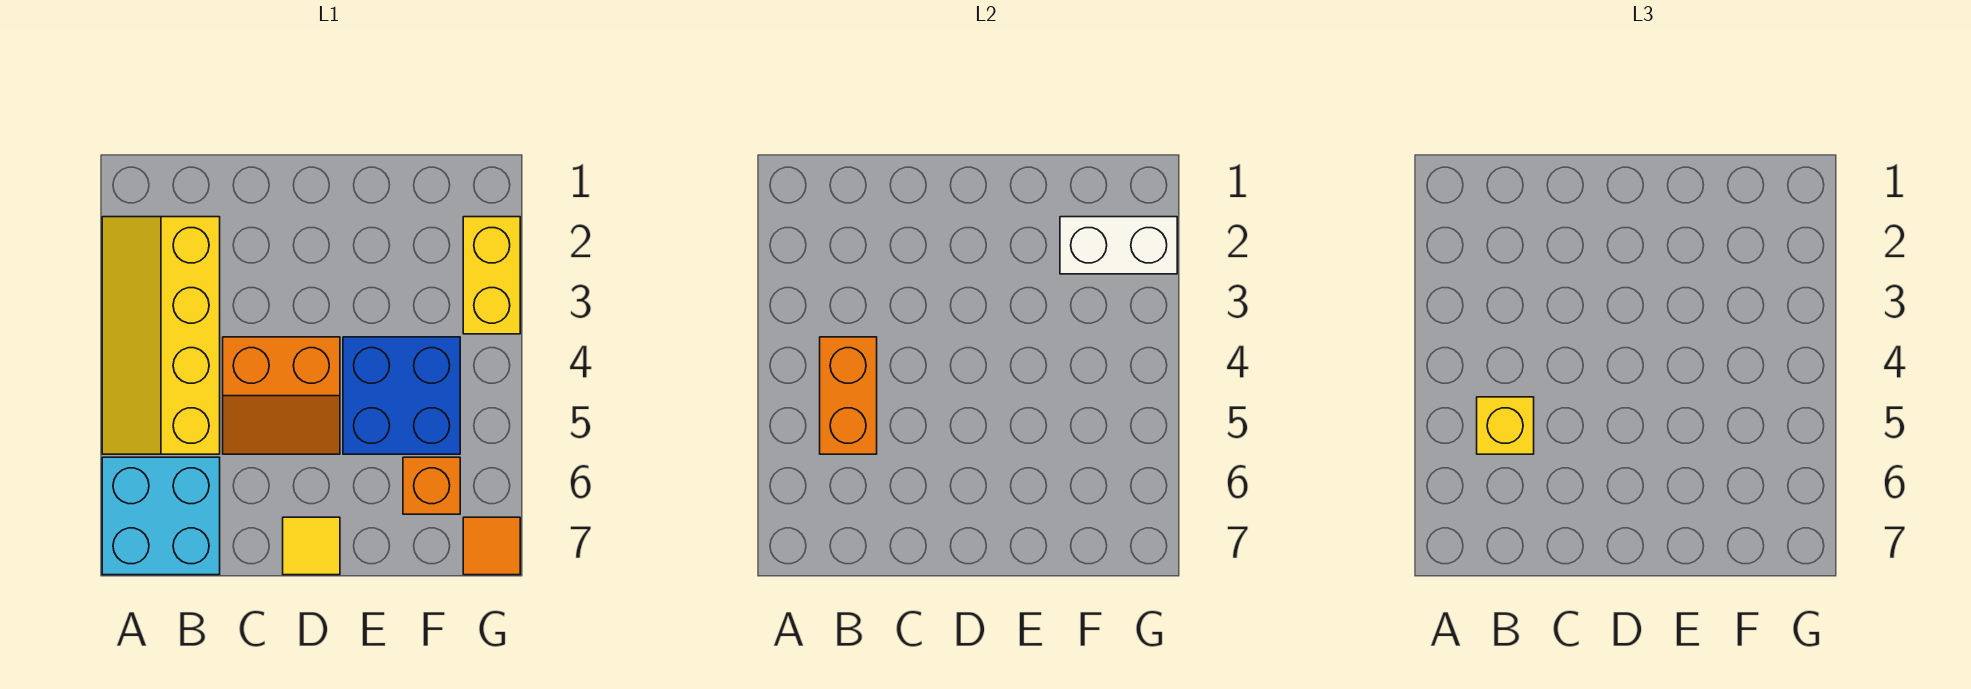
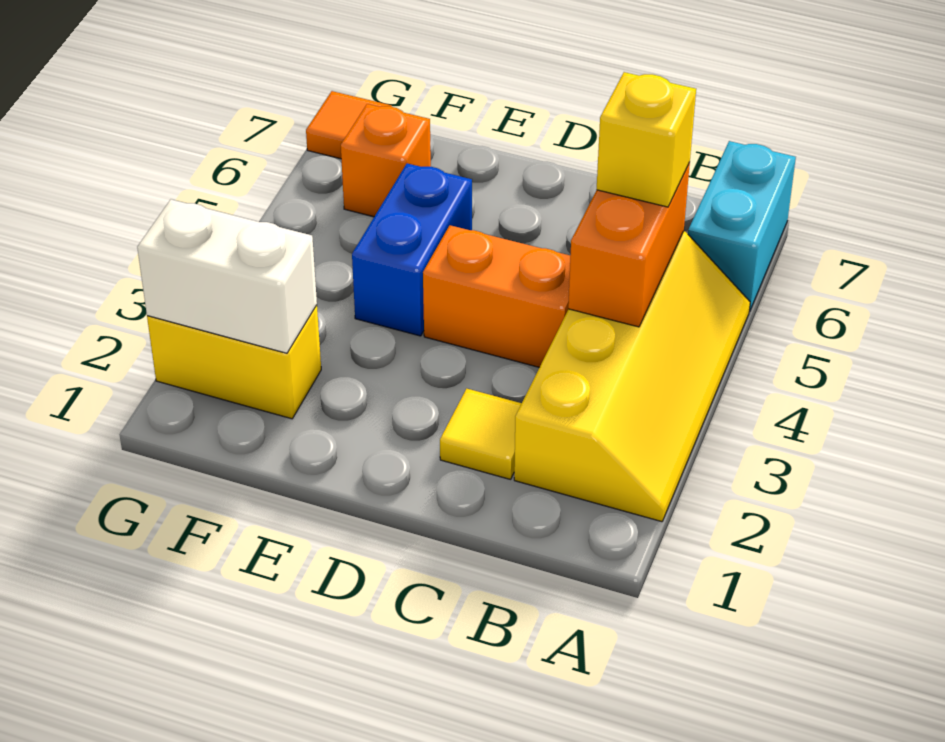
cyan 2x2 brick [102,457,220,575] -> cyan 1x2 brick [688,141,796,311]
yellow 1x1 tile [283,517,340,575] -> yellow 1x1 tile moved to [440,389,522,479]
blue 2x2 brick [343,337,460,454] -> blue 1x2 brick [352,163,472,336]
yellow 1x2 brick [463,217,520,334] -> yellow 1x2 brick turned to [147,305,321,419]

